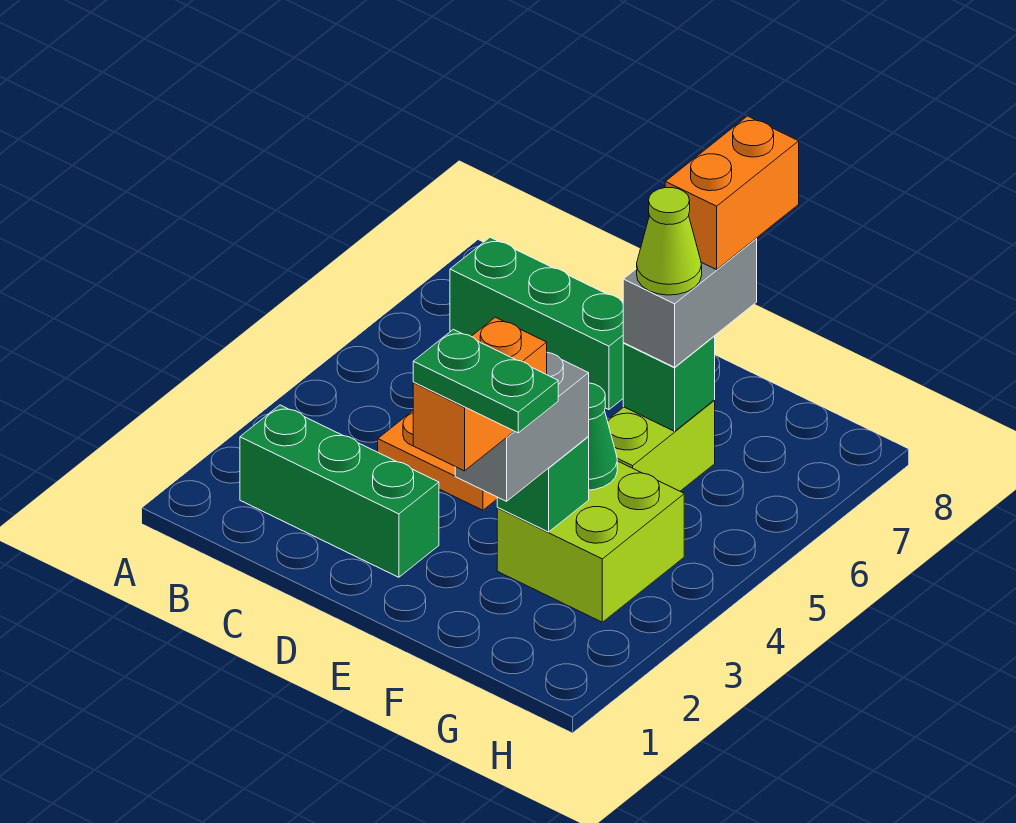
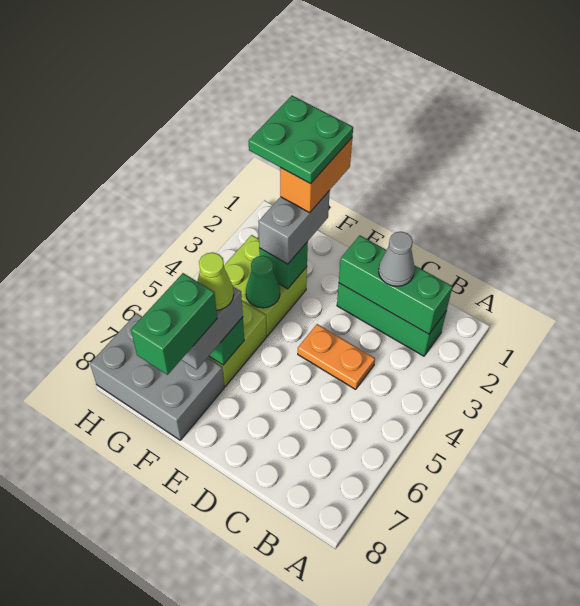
green 1x3 brick [450,237,624,410] -> green 1x3 brick moved to [339,235,452,334]
none -> grey 1x1 cone [379,232,415,286]
green 1x2 plate [413,329,558,433] -> green 2x2 plate [249,96,353,184]
none -> grey 2x3 brick [90,313,224,440]
orange 1x2 brick [665,116,799,270] -> green 1x2 brick [131,273,217,375]

